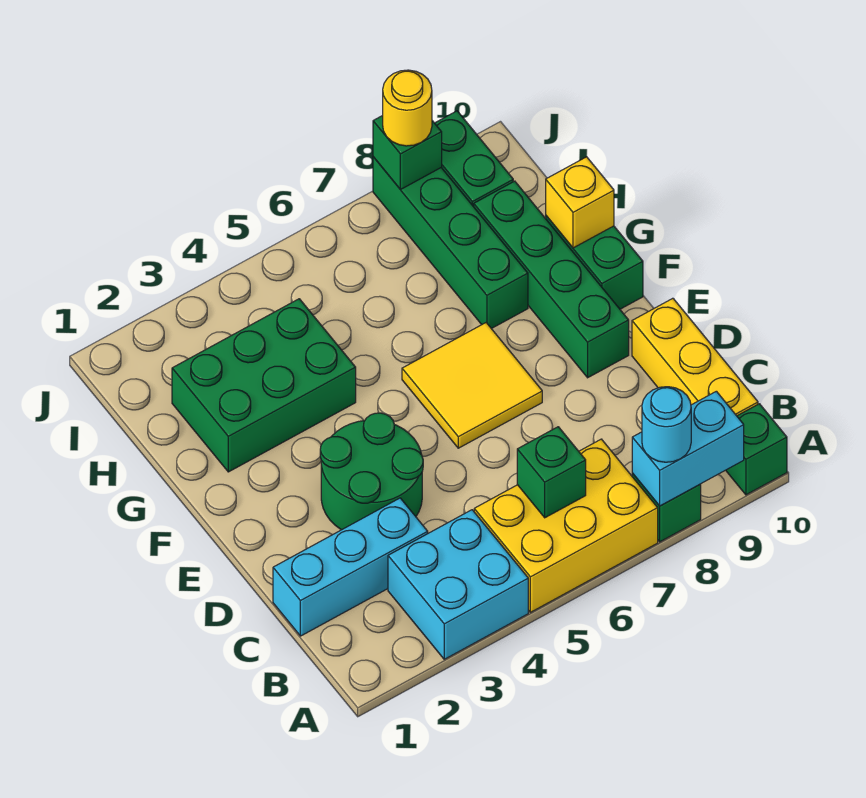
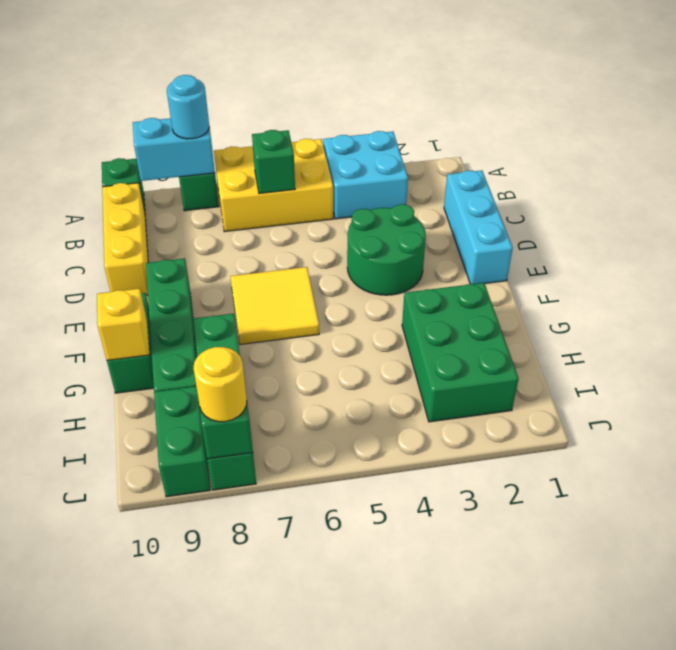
cyan 1x3 brick [273,498,428,636] -> cyan 1x3 brick turned to [444,170,513,284]
green 2x3 brick [172,299,356,472] -> green 2x3 brick turned to [402,283,519,422]

